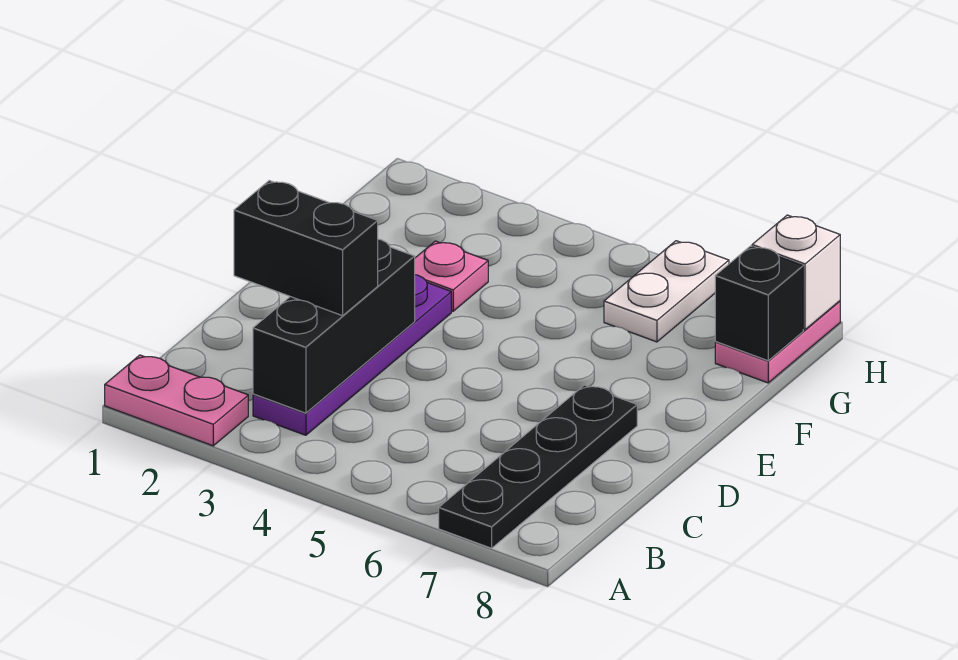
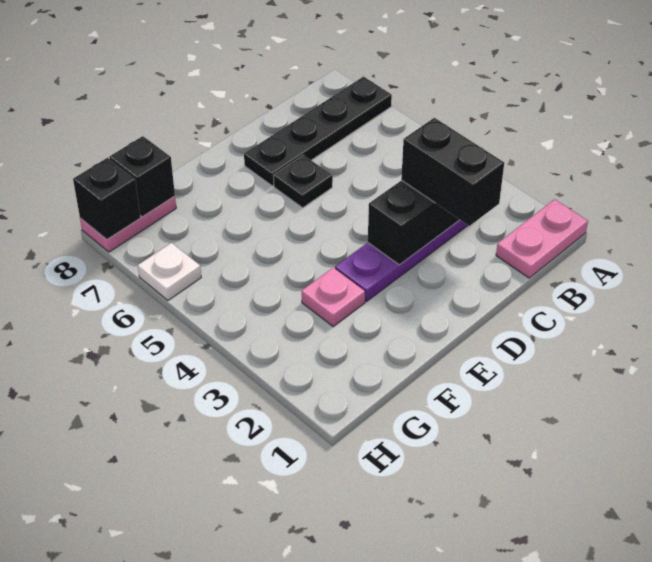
pink 1x2 plate [105,355,248,446] -> pink 1x2 plate turned to [496,199,588,278]
none -> black 1x1 plate [273,155,333,208]
white 1x2 plate [604,241,729,342] -> white 1x1 plate [138,243,201,300]
white 1x1 brick [752,215,840,330] -> black 1x1 brick [73,158,141,239]

